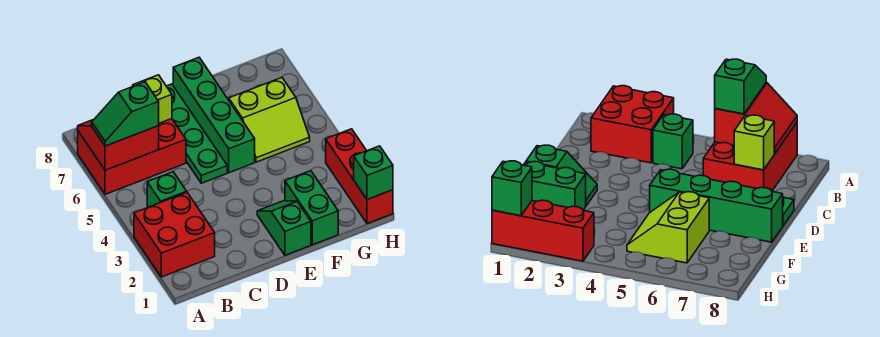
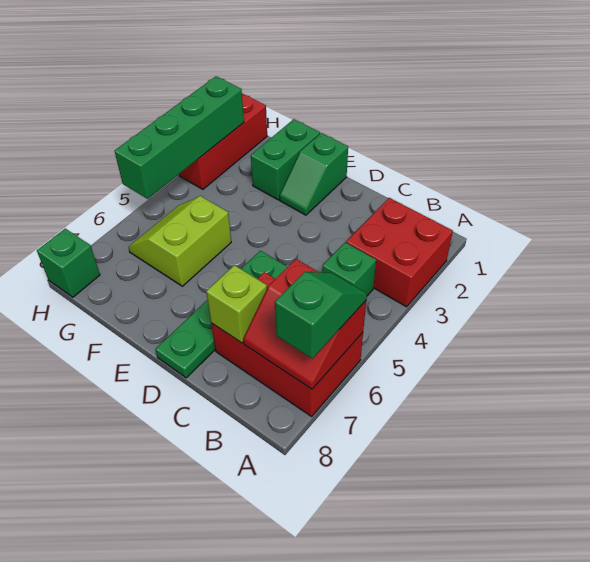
green 1x2 slope [92,82,159,146] -> green 1x2 slope turned to [275,272,367,359]
green 1x4 brick [173,58,255,173] -> green 1x4 brick moved to [115,76,244,199]
lime 2x2 slope [229,77,310,162] -> lime 2x2 slope turned to [129,196,231,286]
green 1x1 brick [354,146,393,200] -> green 1x1 brick moved to [37,229,100,297]

